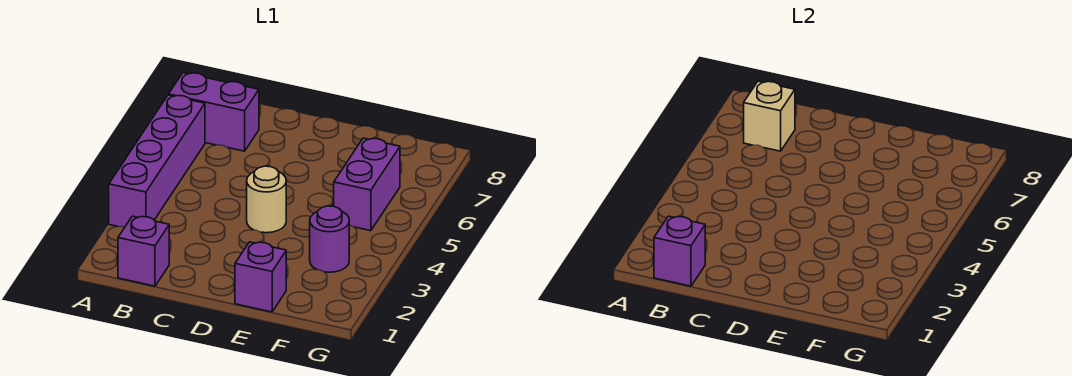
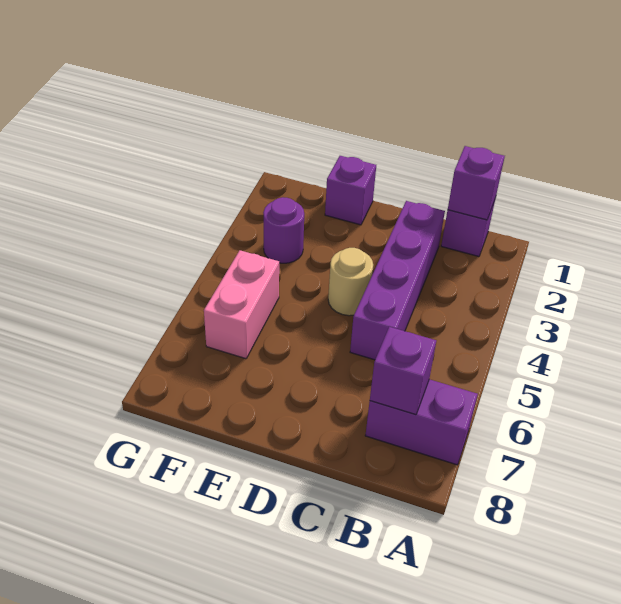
purple 1x4 brick [109,95,205,227] -> purple 1x4 brick moved to [350,201,445,360]
tan 1x1 brick [744,81,795,151] -> purple 1x1 brick [370,327,436,415]
purple 1x2 brick [334,138,400,231] -> pink 1x2 brick [204,250,279,359]

